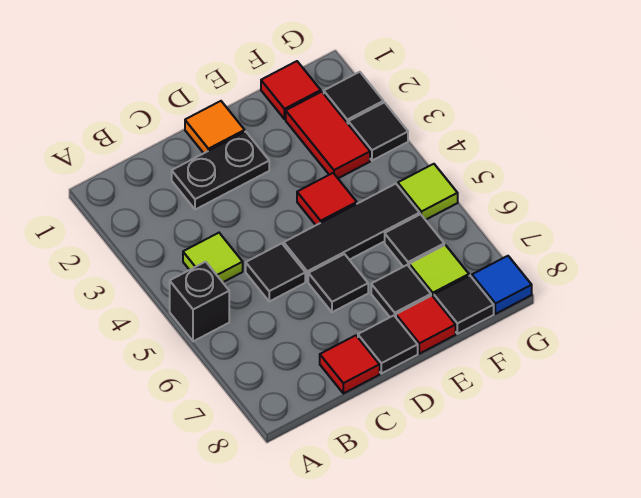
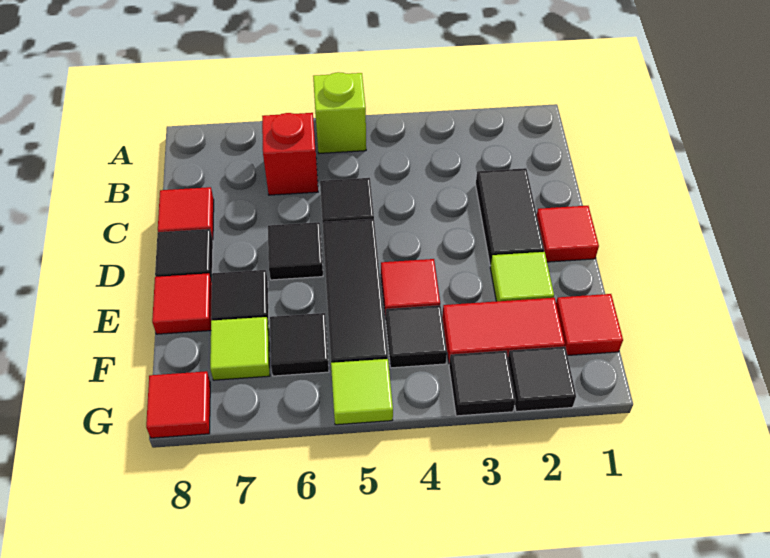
black 1x1 brick [170,262,229,341] -> lime 1x1 brick [313,72,366,153]
lime 1x1 tile [183,233,243,282] -> lime 1x1 tile moved to [490,252,554,301]
none -> red 1x1 brick [262,113,318,195]
black 1x2 plate [172,132,269,210] -> black 1x2 tile [476,168,544,266]
orange 1x1 tile [185,101,245,153] -> red 1x1 tile [537,206,599,262]
black 1x1 tile [434,276,494,334] -> black 1x1 tile moved to [385,305,447,368]
blue 1x1 tile [472,256,532,314] -> red 1x1 tile [146,371,210,438]

